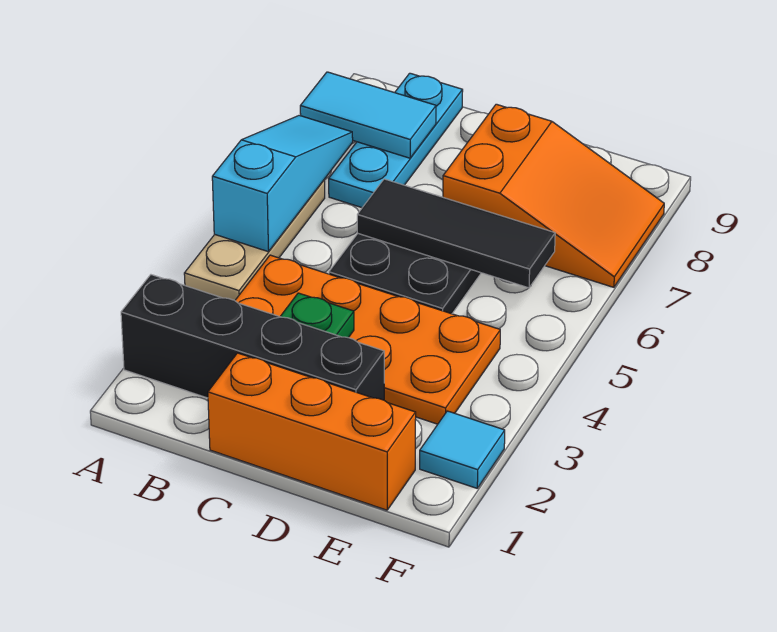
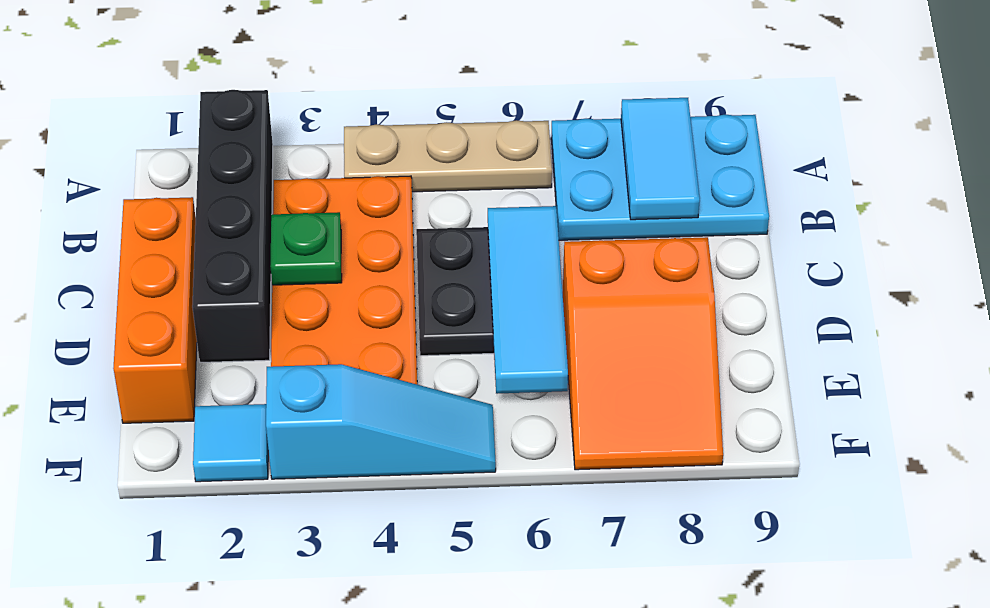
cyan 1x3 slope [212,115,353,252] -> cyan 1x3 slope moved to [266,364,496,479]
cyan 1x3 plate [329,73,463,208] -> cyan 2x3 plate [551,115,769,240]
black 1x3 tile [357,179,555,288] -> cyan 1x3 tile [488,206,568,394]

